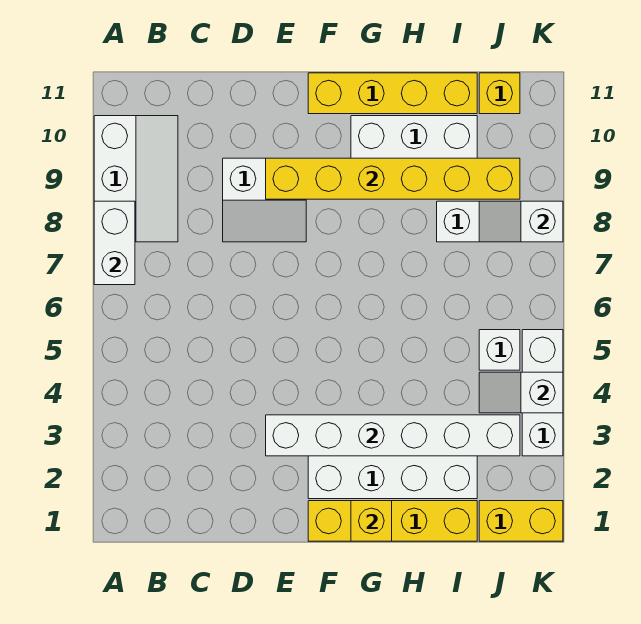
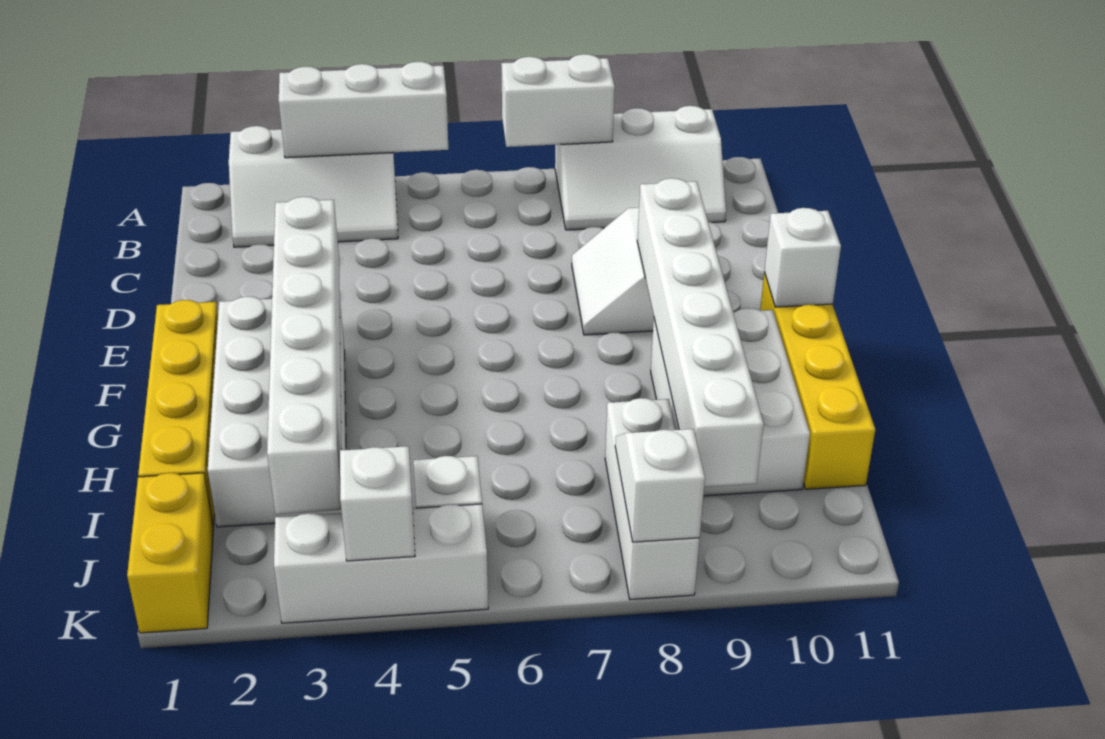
none -> white 2x3 slope [229,126,398,247]
none -> white 1x3 brick [279,62,448,158]
yellow 1x6 brick [266,158,520,199] -> white 1x6 brick [637,178,764,487]
none -> white 1x1 brick [764,208,841,307]
yellow 1x1 brick [351,501,392,541] -> none
yellow 1x1 brick [479,73,520,114] -> none

